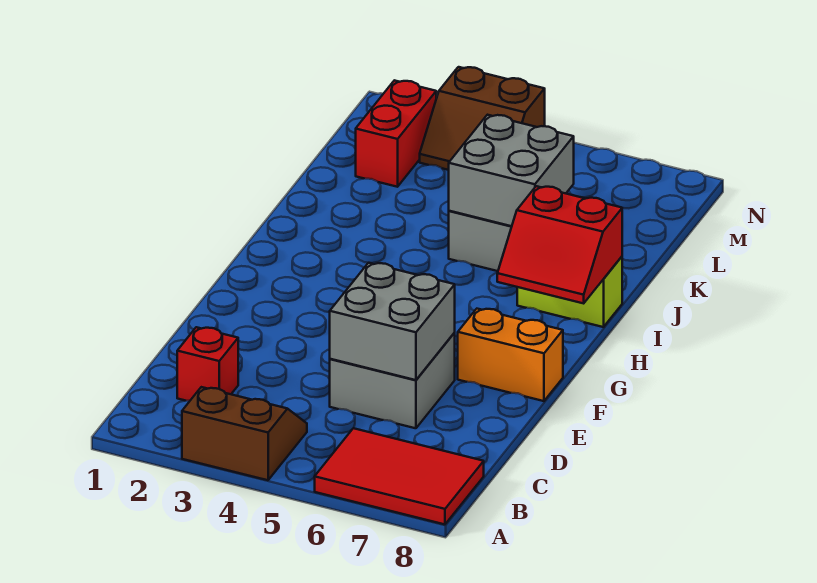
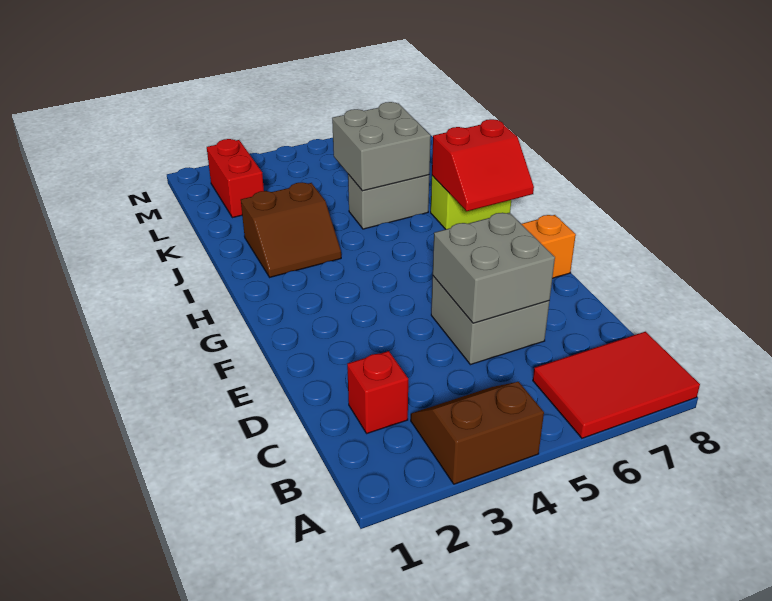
brown 2x2 slope [420,67,545,170] -> brown 2x2 slope moved to [241,182,341,277]

